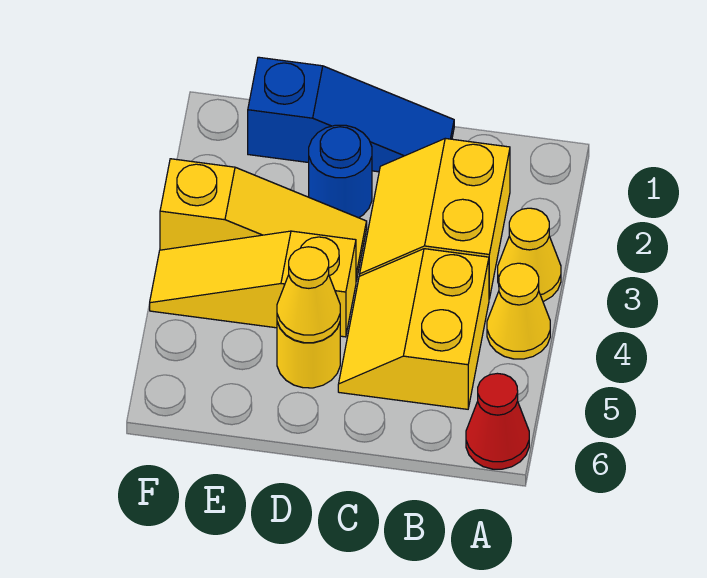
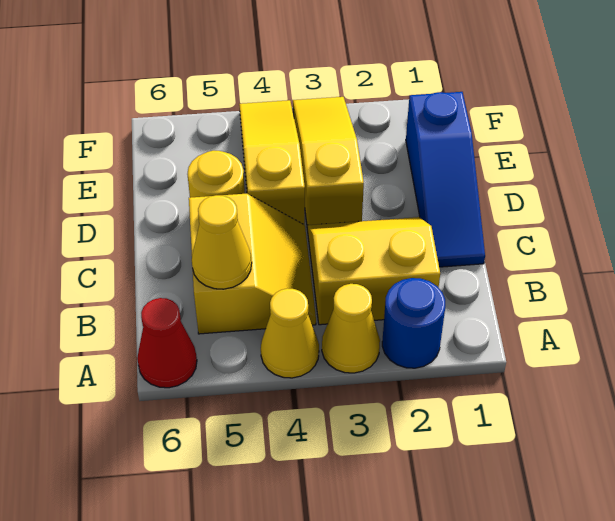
yellow 2x2 slope [338,249,489,409] -> yellow 2x2 slope turned to [189,194,316,334]
blue 1x1 round brick [309,125,372,218] -> blue 1x1 round brick moved to [382,278,445,368]
yellow 1x3 slope [160,159,367,281] -> yellow 1x3 slope turned to [293,97,364,230]
yellow 1x1 cone [277,247,340,343] -> yellow 1x1 cone moved to [192,195,252,289]

